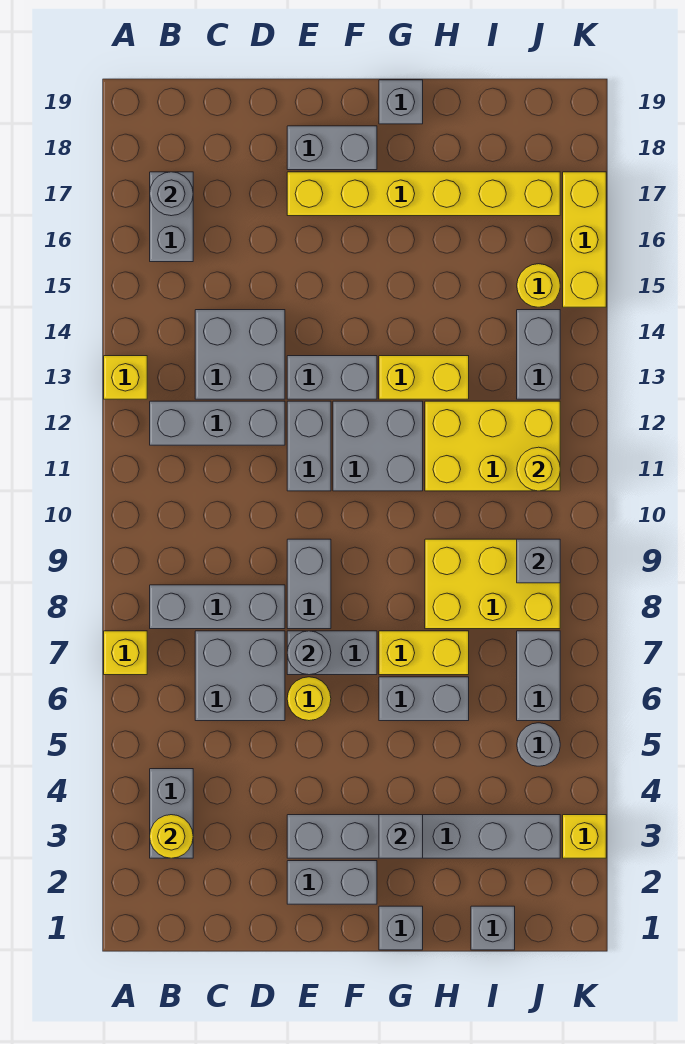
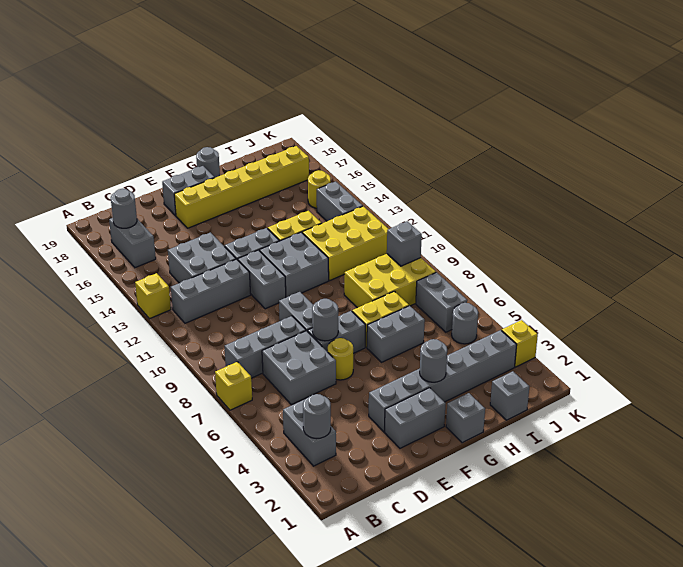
yellow 1x1 round brick [150,815,193,858] -> grey 1x1 round brick [303,394,331,439]
grey 1x1 brick [379,815,423,858] -> grey 1x1 round brick [420,339,447,382]
grey 1x1 brick [379,80,423,124] -> grey 1x1 round brick [196,147,220,178]
yellow 1x1 round brick [517,447,560,491] -> none
yellow 1x3 brick [563,172,606,307] -> none

